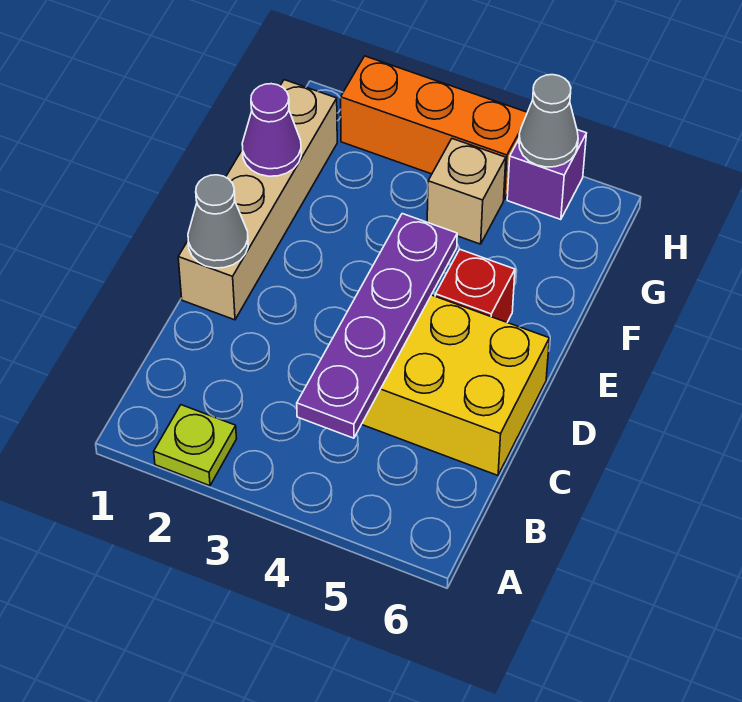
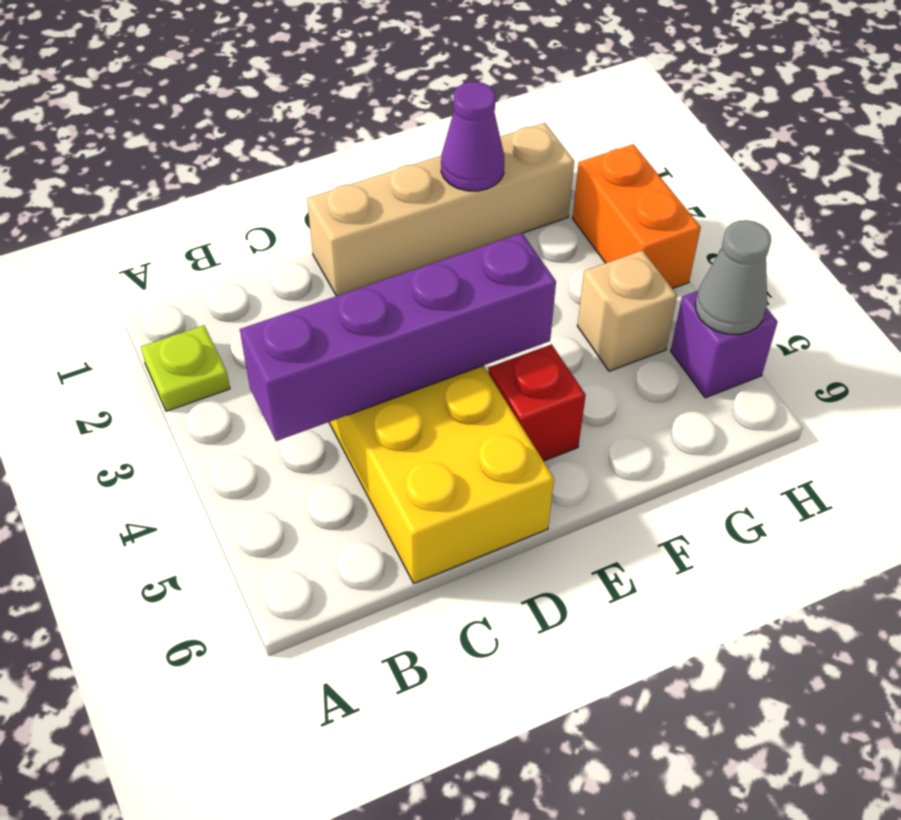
purple 1x4 plate [297,214,457,438] -> purple 1x4 brick [240,233,556,441]
grey 1x1 cone [188,175,248,268] -> none
orange 1x3 brick [341,56,527,200] -> orange 1x2 brick [573,144,701,289]

